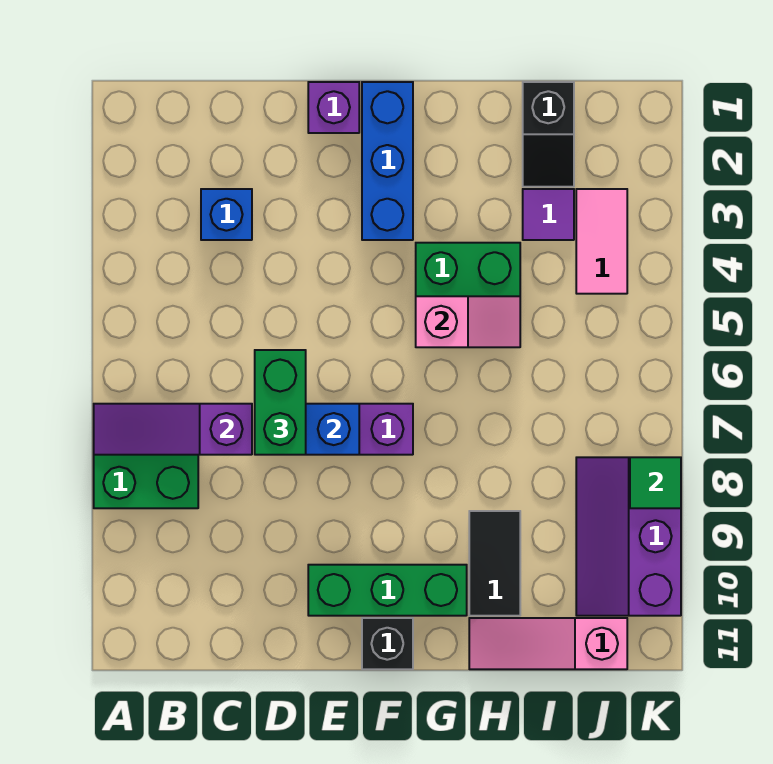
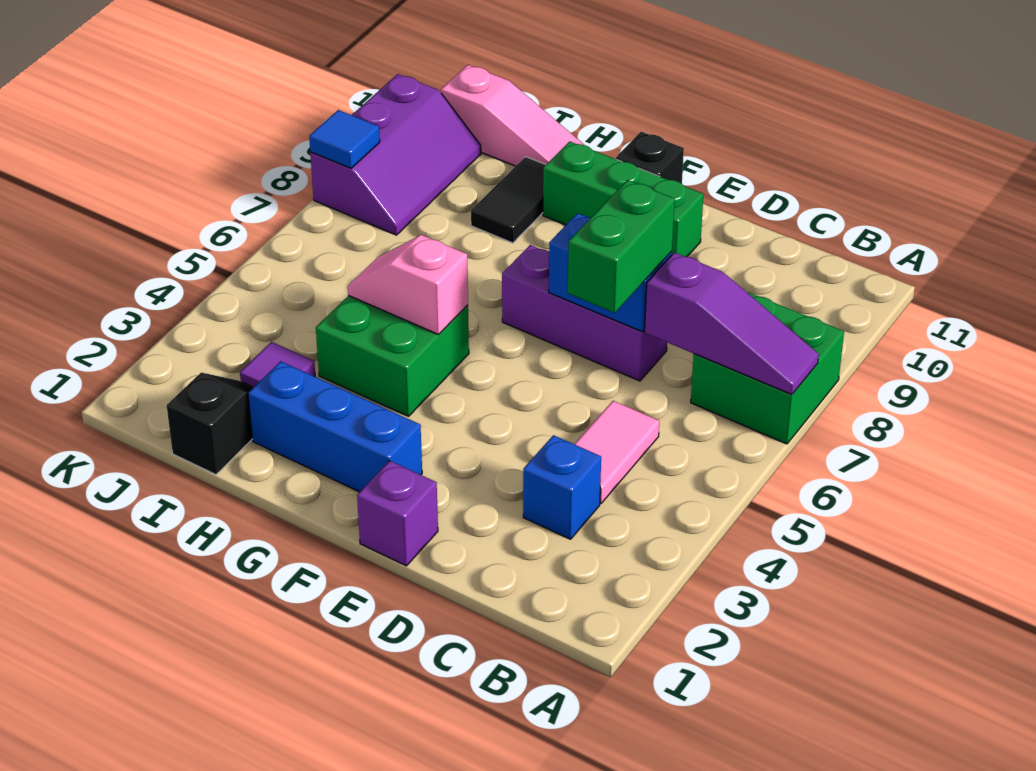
blue 1x3 brick [362,82,413,240] -> blue 1x3 brick turned to [248,361,422,492]
pink 1x2 tile [576,189,627,294] -> pink 1x2 tile moved to [575,401,659,503]
green 1x1 tile [630,457,681,508] -> blue 1x1 tile [309,110,380,168]

